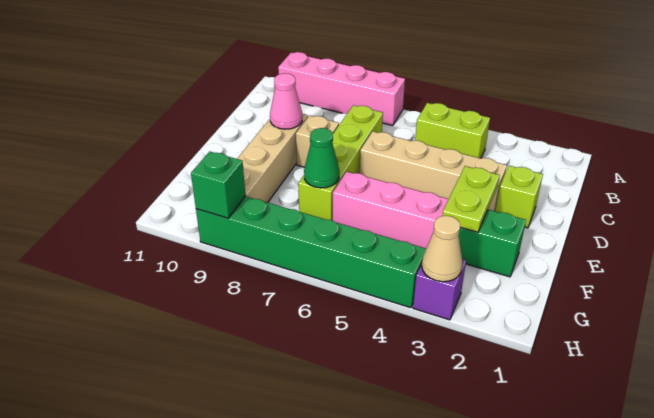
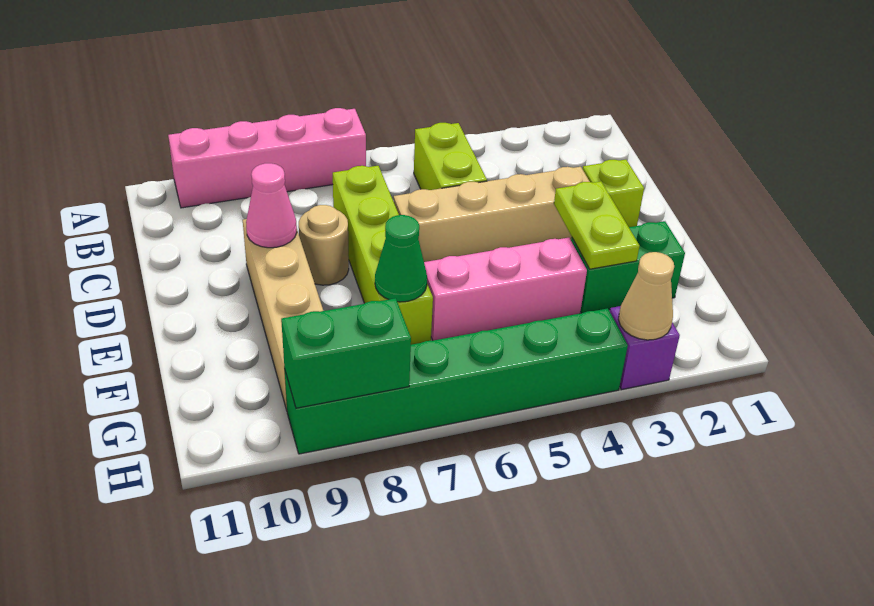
lime 1x2 brick [415,103,490,158] -> lime 1x2 brick turned to [414,123,487,190]
tan 1x1 brick [296,116,339,167] -> tan 1x1 round brick [299,205,349,285]
green 1x1 brick [191,152,246,218] -> green 1x2 brick [281,298,411,408]

